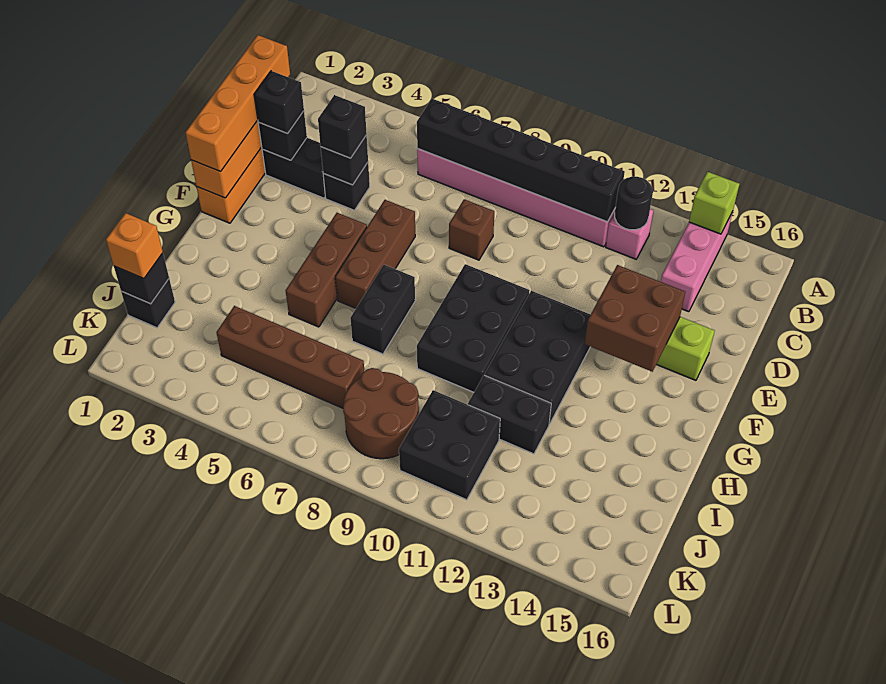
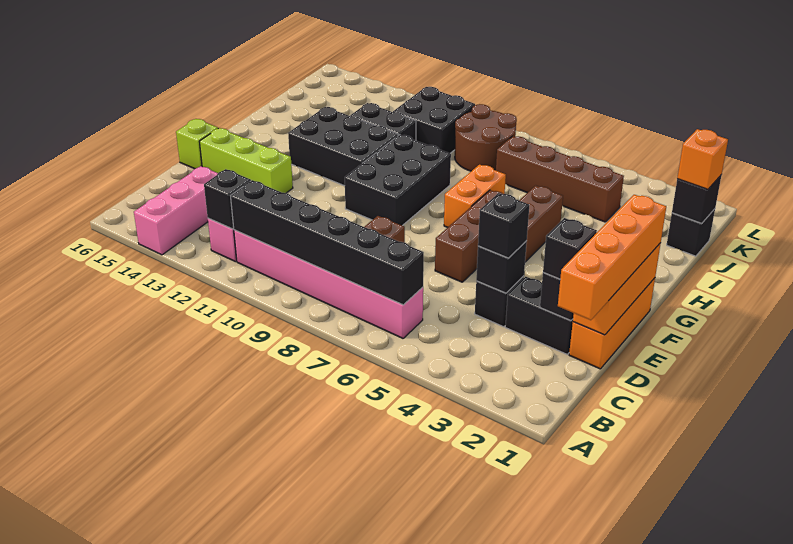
lime 1x1 brick [689,172,739,234] -> lime 1x1 brick moved to [176,119,218,169]
black 1x1 round brick [615,177,653,230] -> black 1x1 brick [204,169,251,229]
brown 2x2 brick [585,265,685,372] -> none
black 2x3 brick [484,291,591,424] -> black 2x3 brick turned to [288,107,399,186]
black 1x2 brick [350,265,415,354] -> orange 1x2 brick [444,165,506,227]

